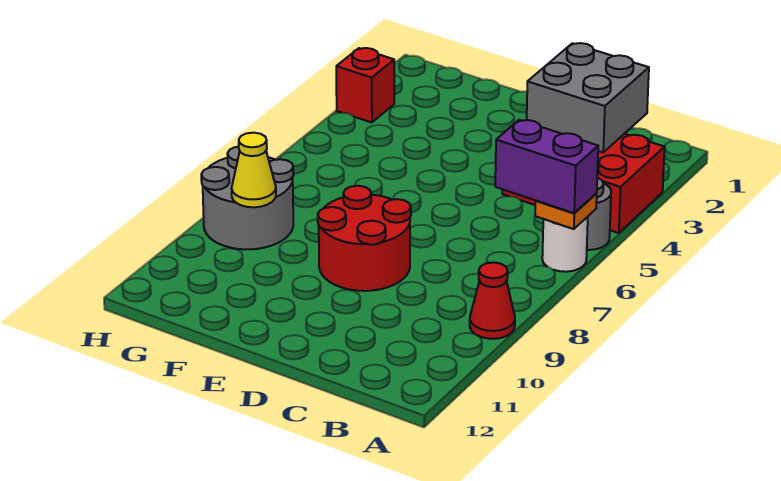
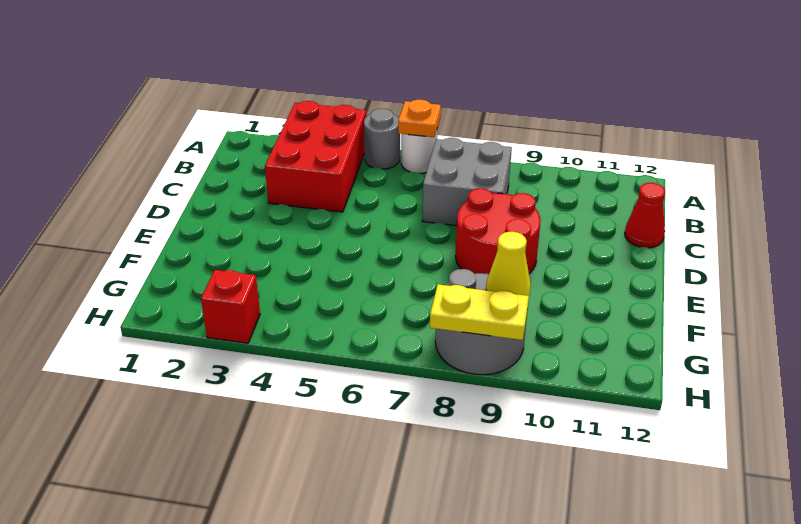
purple 1x2 brick [495,120,598,213] -> none
red 1x1 cone [470,262,515,339] -> red 1x1 cone moved to [625,183,665,248]
grey 2x2 brick [527,43,649,152] -> grey 2x2 brick moved to [423,138,512,226]
none -> yellow 1x2 plate [430,284,529,340]

